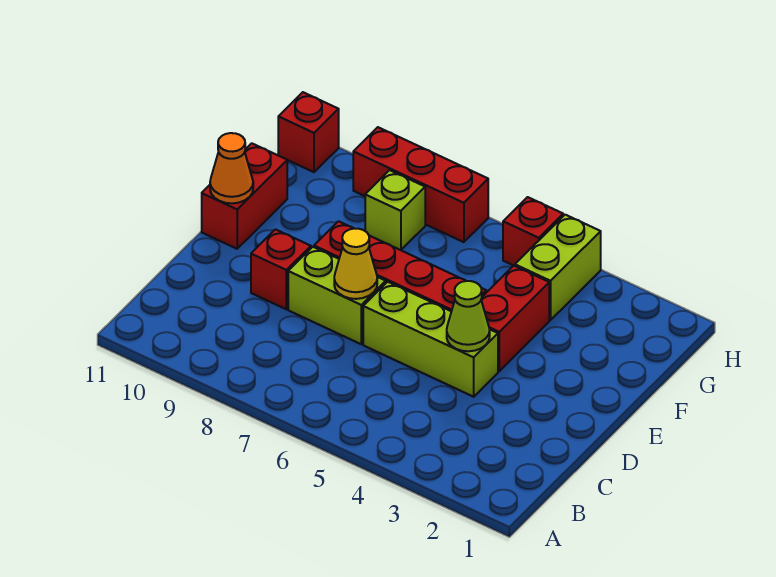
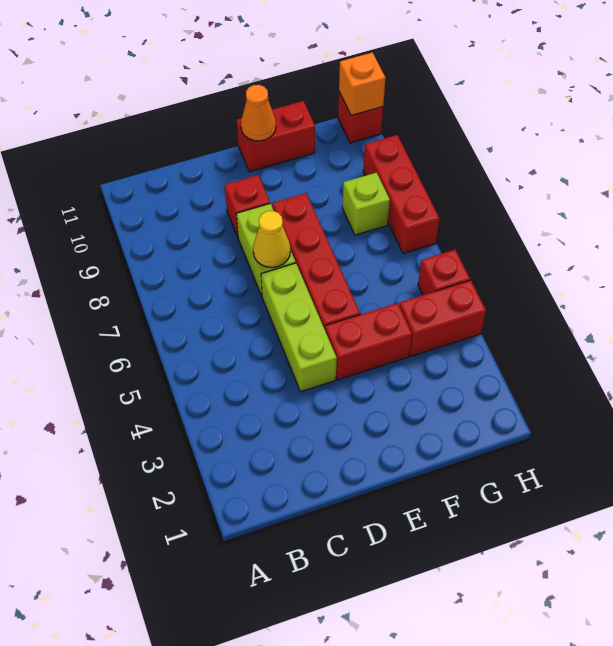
lime 1x1 cone [447,281,490,351] -> none
lime 1x2 brick [515,215,601,320] -> red 1x2 brick [399,280,486,356]
none -> orange 1x1 brick [339,53,385,116]

